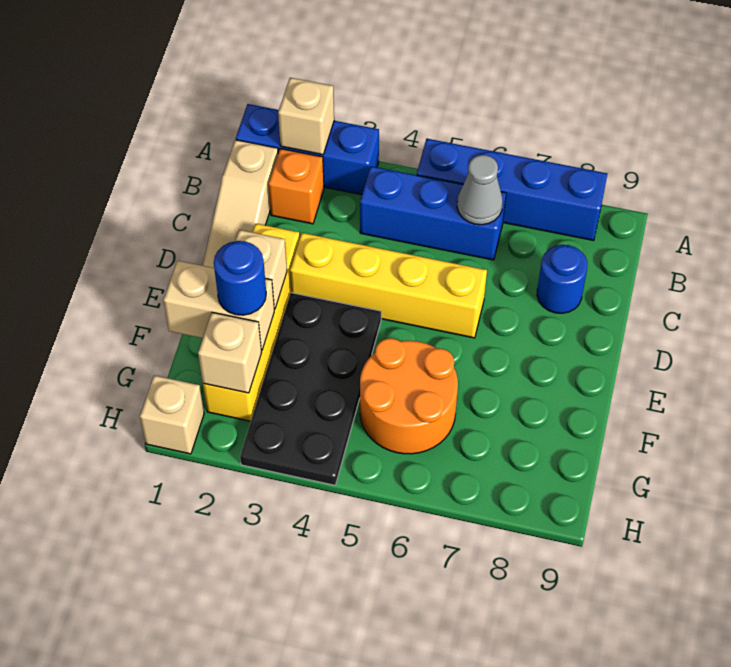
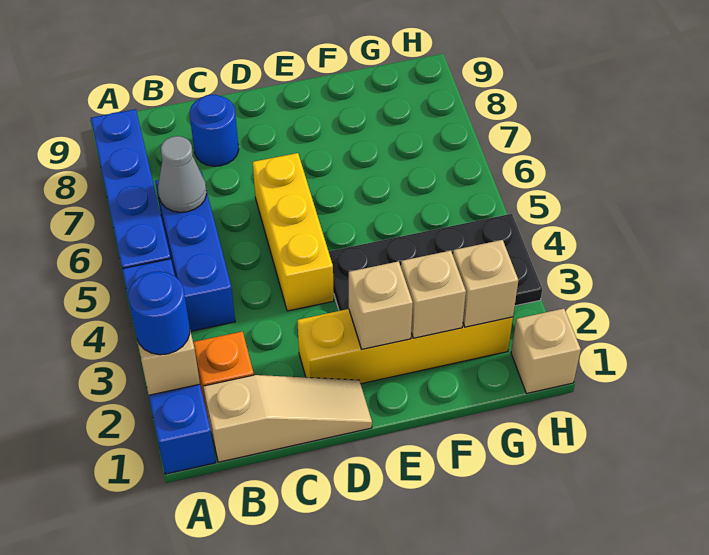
blue 1x3 brick [236,104,379,195] -> blue 1x4 brick [122,259,216,474]
yellow 1x4 brick [290,233,487,338] -> yellow 1x3 brick [253,153,334,311]
tan 1x2 brick [163,261,274,351] -> tan 1x1 brick [401,251,466,338]
blue 1x1 round brick [214,241,266,315] -> blue 1x1 round brick moved to [129,271,190,355]
orange 2x2 round brick [360,338,458,454] -> none

